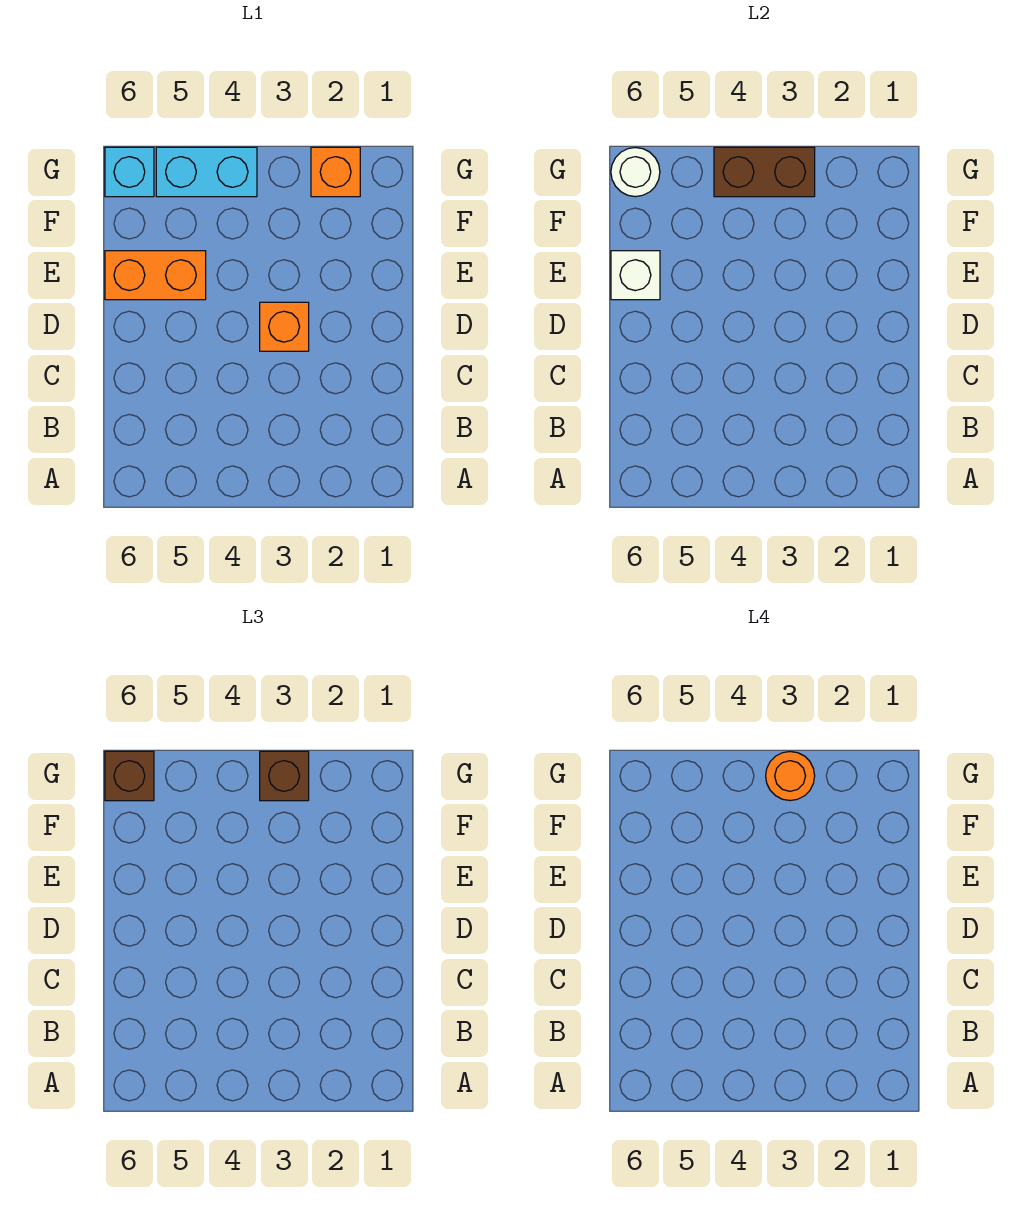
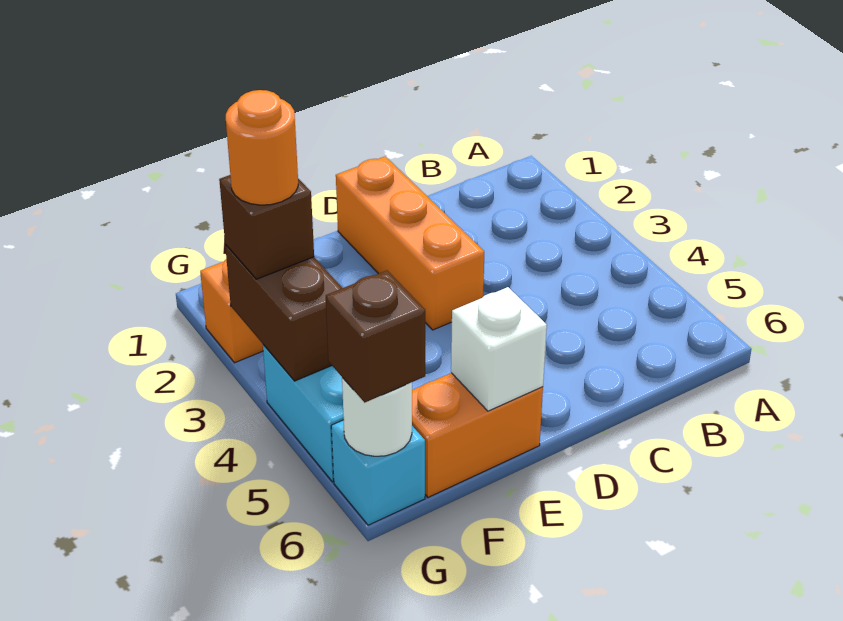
orange 1x1 brick [260,302,309,351] -> orange 1x3 brick [336,156,484,330]
orange 1x2 brick [105,251,206,300] -> orange 1x2 brick turned to [412,373,543,497]

